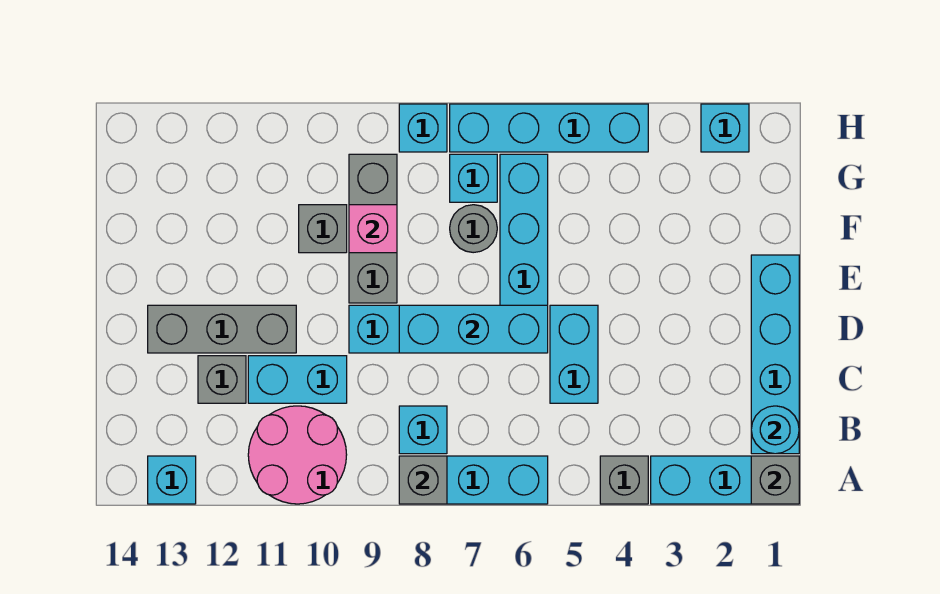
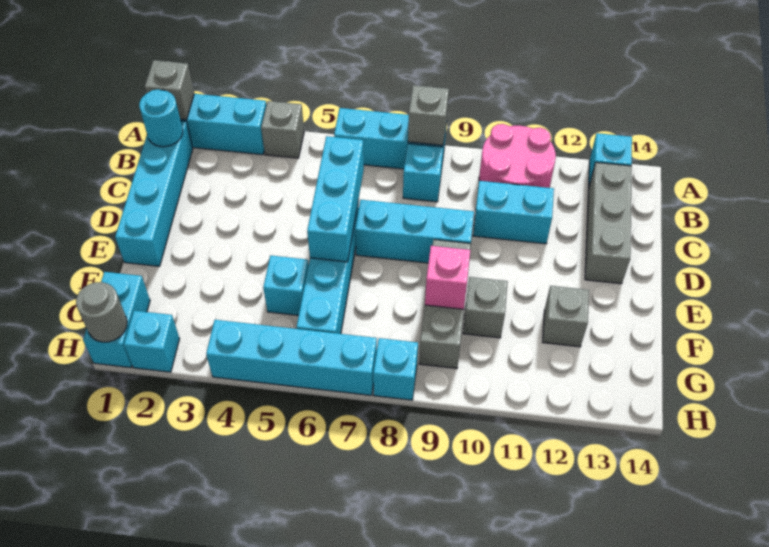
cyan 1x2 brick [550,305,598,403] -> cyan 1x2 brick moved to [83,272,150,368]
grey 1x1 brick [198,356,246,403] -> grey 1x1 brick moved to [543,286,589,347]
cyan 1x3 brick [399,305,548,353] -> cyan 1x3 brick turned to [307,136,364,262]
grey 1x3 brick [148,305,296,353] -> grey 1x3 brick turned to [585,162,632,284]
grey 1x1 round brick [450,205,497,253] -> grey 1x1 round brick moved to [76,282,127,342]
cyan 1x1 brick [450,154,497,202] -> cyan 1x1 brick moved to [263,256,308,315]

